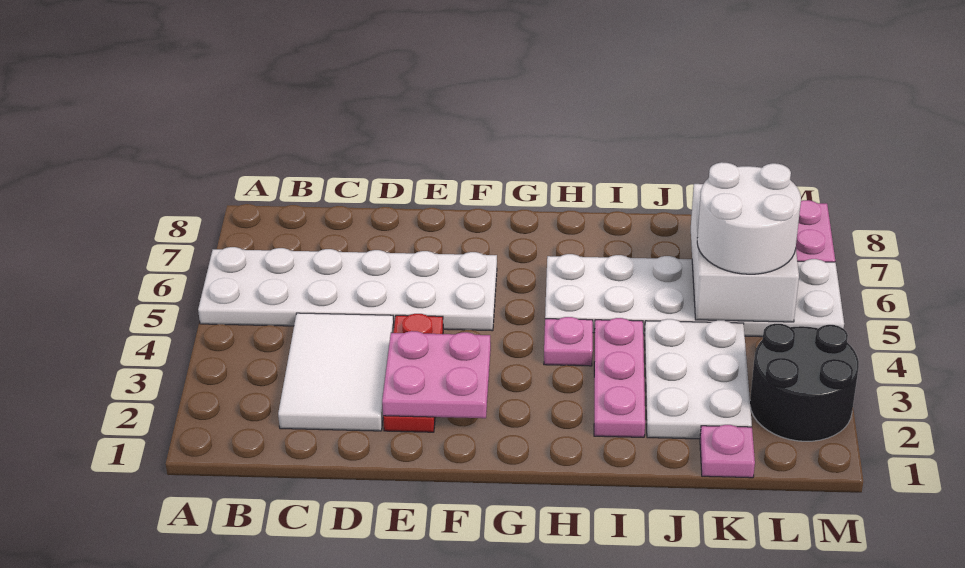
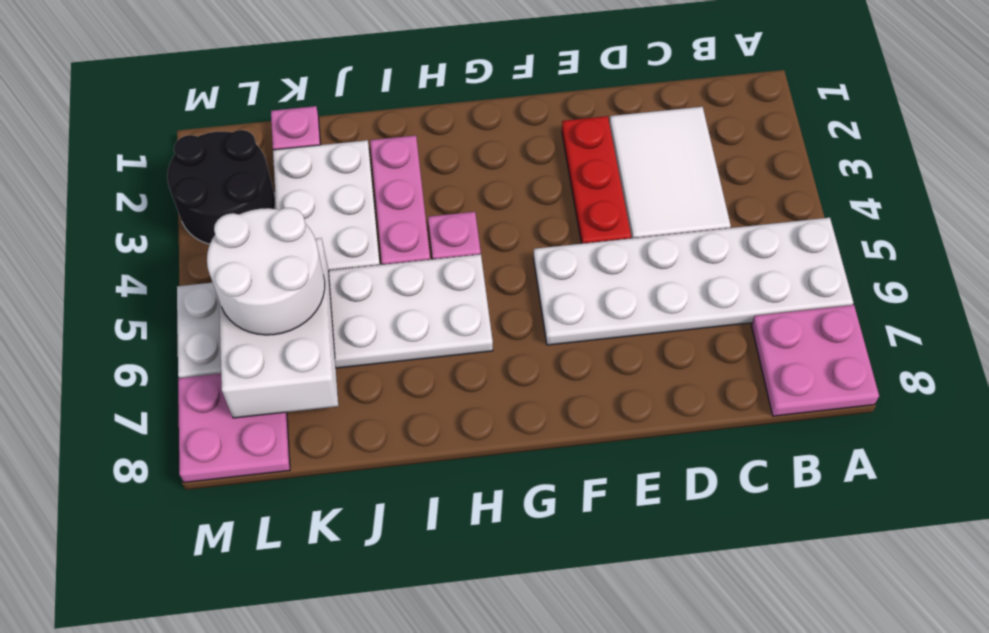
pink 2x2 plate [382,331,491,418] -> pink 2x2 plate moved to [751,305,879,416]

